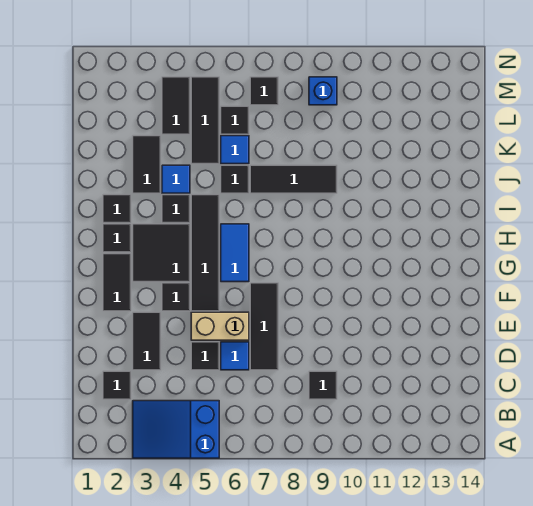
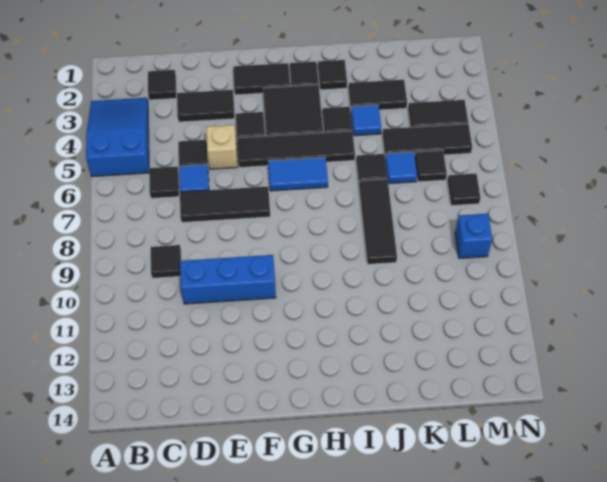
none -> black 1x1 tile [149,167,179,198]
none -> blue 1x3 brick [180,255,276,304]
tan 1x2 brick [191,312,249,340] -> tan 1x1 brick [206,125,237,169]

